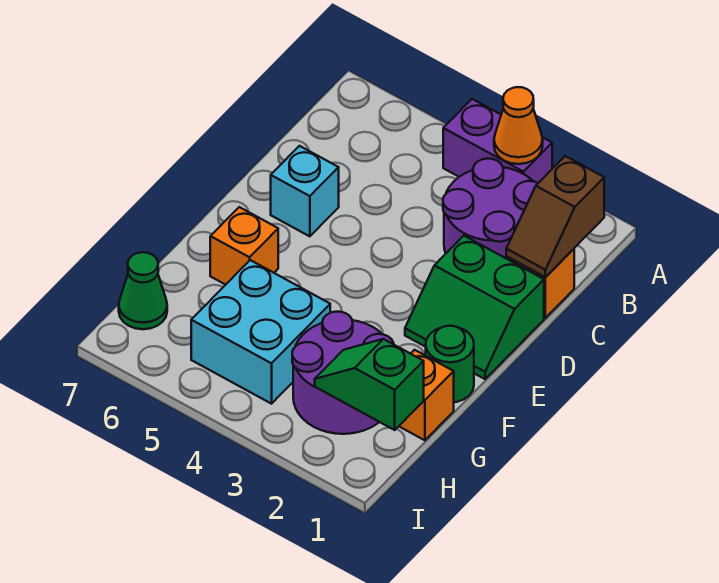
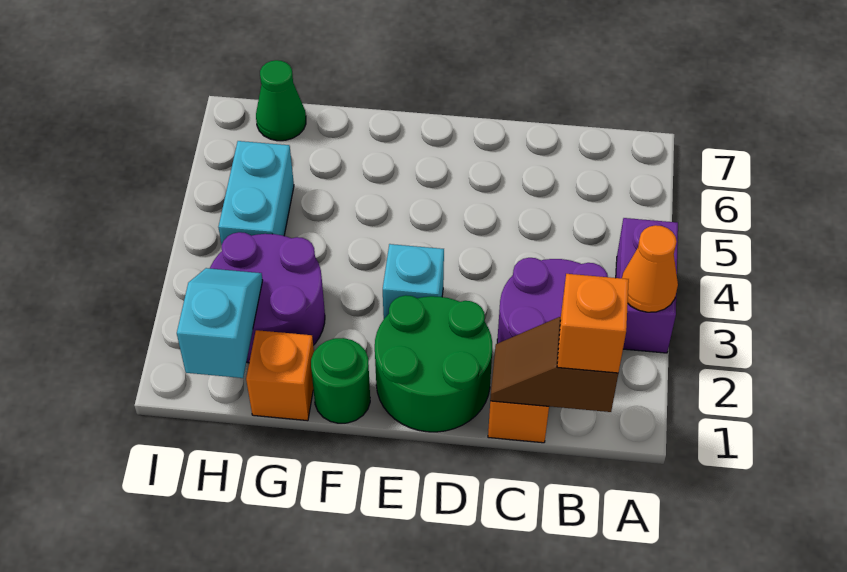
green 2x2 slope [405,236,544,379] -> green 2x2 round brick [375,295,492,432]
cyan 1x1 brick [271,146,339,236] -> cyan 1x1 brick moved to [383,244,444,318]
orange 1x1 brick [210,207,278,285] -> orange 1x1 brick moved to [557,274,629,373]
cyan 2x2 brick [191,260,330,404] -> cyan 1x2 brick [218,141,294,245]
green 1x2 slope [315,339,424,430] -> cyan 1x2 slope [177,268,263,378]

